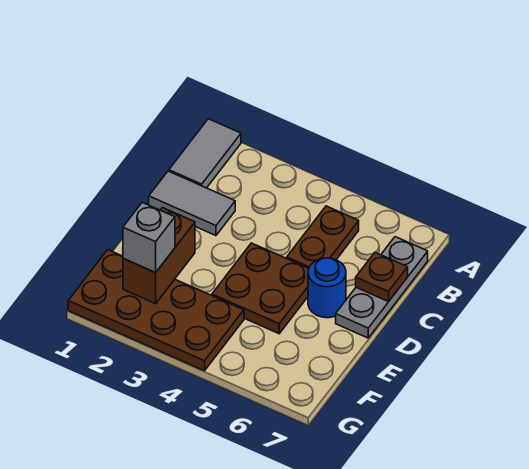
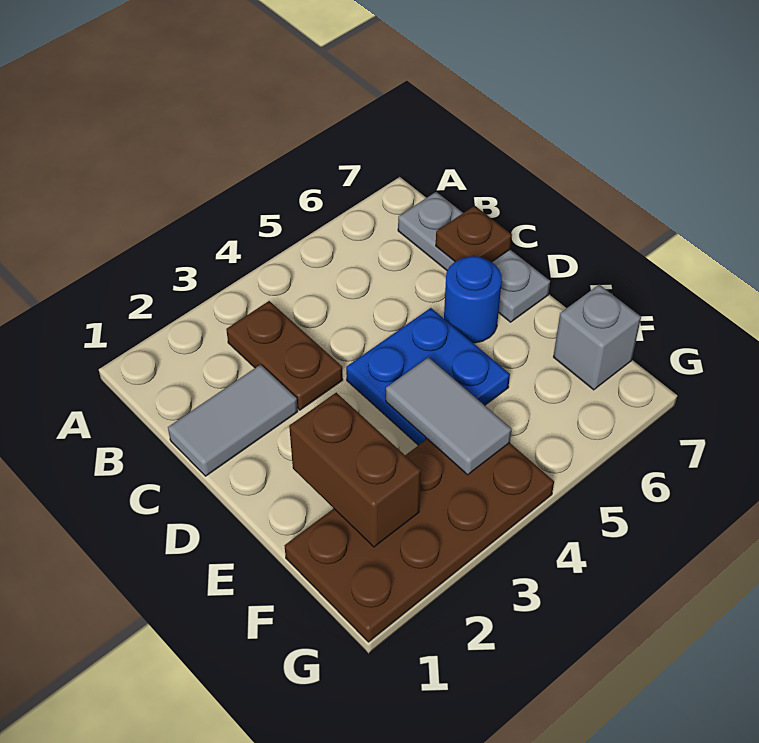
grey 1x2 tile [169,119,241,188] -> grey 1x2 tile moved to [386,357,512,475]
brown 1x2 plate [287,206,359,268] -> brown 1x2 plate moved to [226,301,343,410]
brown 2x2 plate [212,243,309,334] -> blue 2x2 plate [346,308,510,445]
grey 1x1 brick [123,203,175,273] -> grey 1x1 brick moved to [554,285,641,390]

